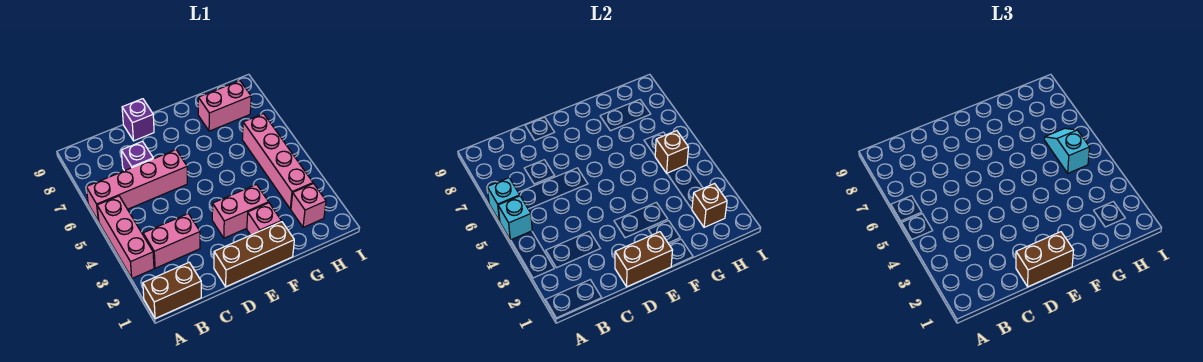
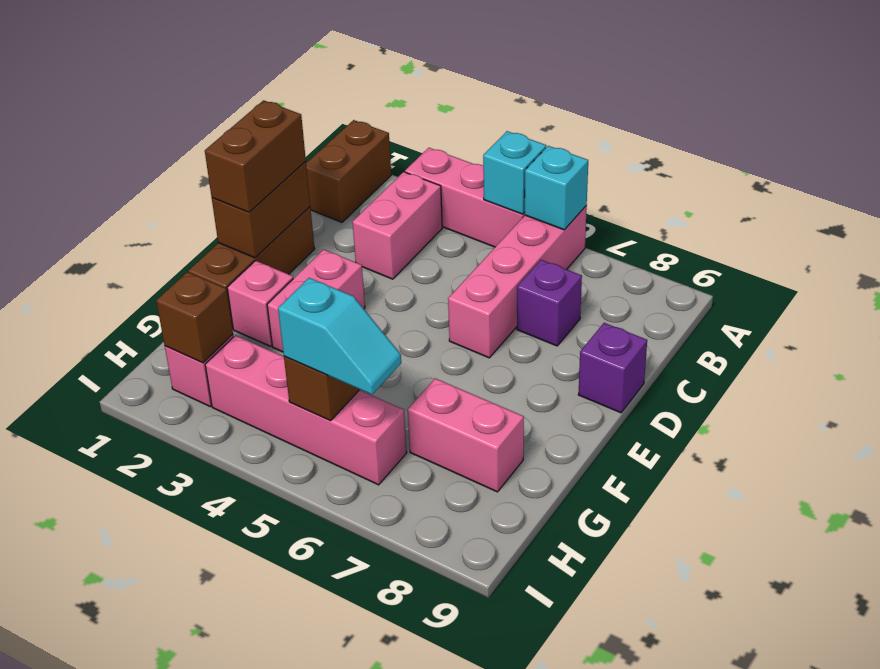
pink 1x2 brick [198,81,251,131] -> pink 1x2 brick turned to [408,378,524,492]

